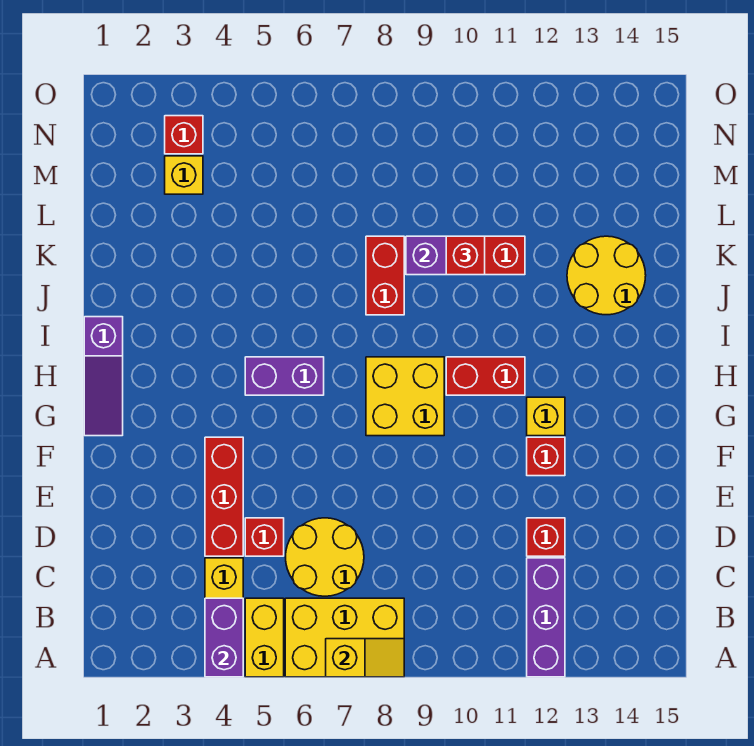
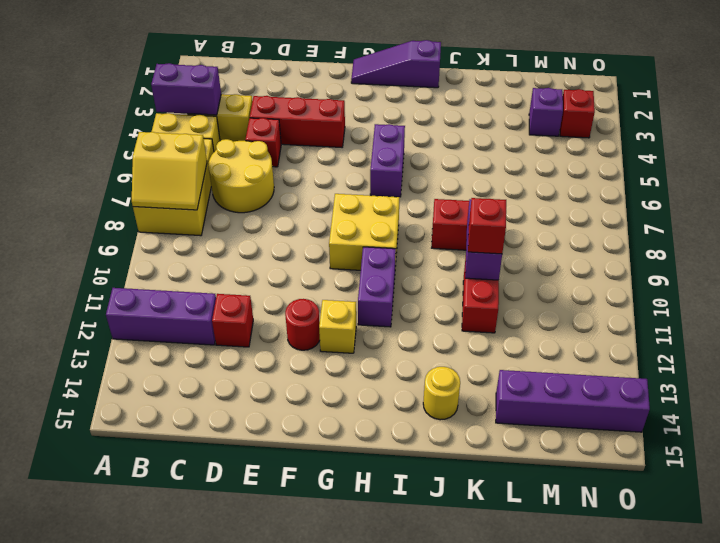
yellow 1x2 slope [326,639,404,677] -> yellow 2x2 slope [132,132,207,210]
red 1x1 brick [527,437,565,476] -> red 1x1 round brick [285,299,320,350]
red 1x2 brick [446,357,525,395] -> purple 1x2 brick [358,247,396,327]
yellow 2x2 round brick [567,236,646,315] -> yellow 1x1 round brick [423,367,460,420]
none -> purple 1x4 brick [496,370,650,432]
yellow 1x1 brick [165,156,203,194] -> purple 1x1 brick [529,88,563,136]

